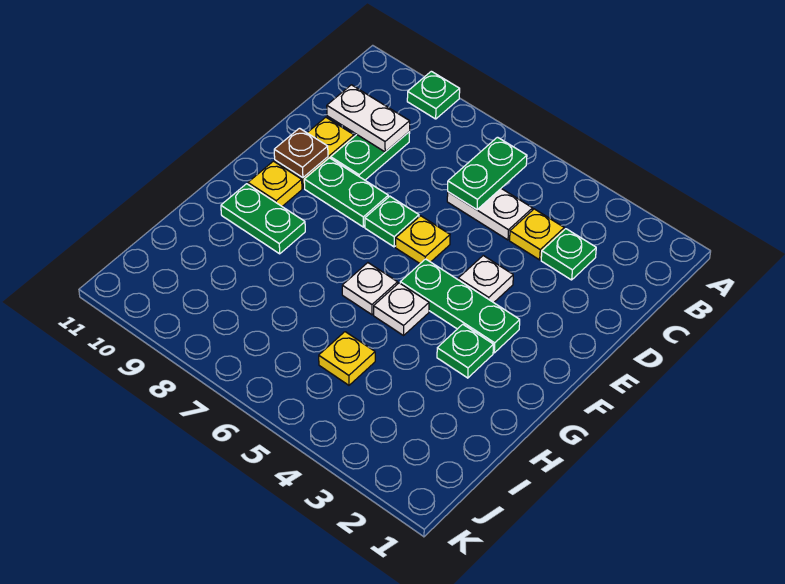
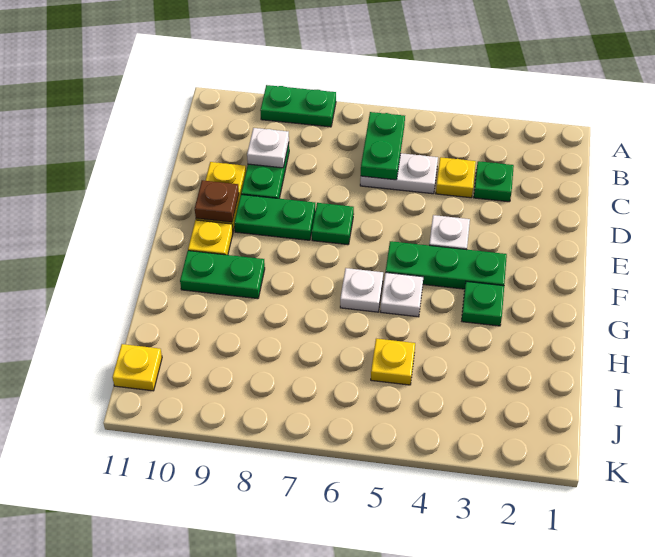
green 1x1 plate [407,71,460,119] -> green 1x2 plate [260,85,336,127]
white 1x2 plate [327,85,410,152] -> white 1x1 plate [247,128,289,168]
yellow 1x1 plate [396,216,450,263] -> yellow 1x1 plate moved to [112,344,162,391]

